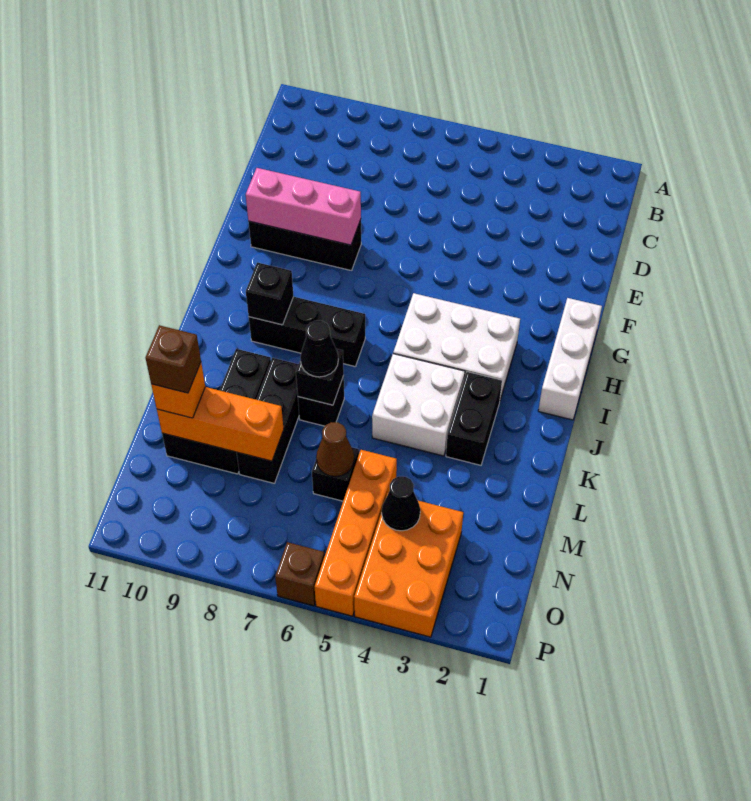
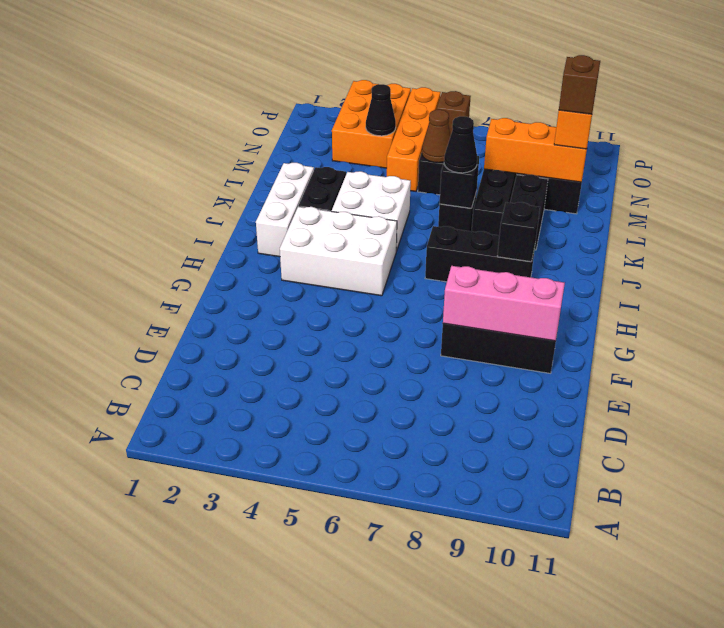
white 1x3 brick [538,298,602,420] -> white 1x3 brick moved to [256,163,314,257]

